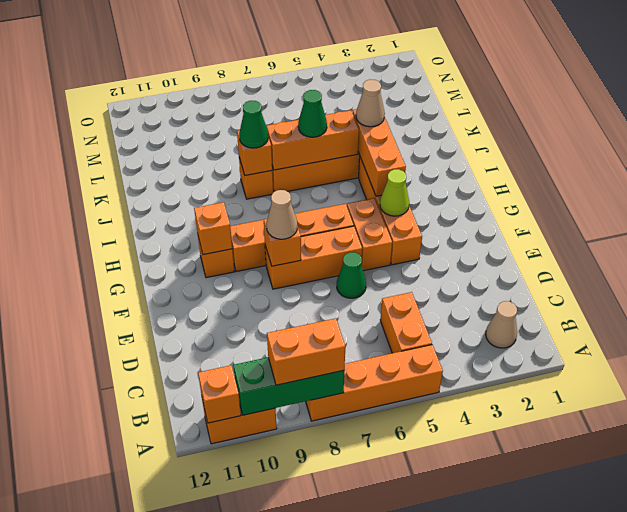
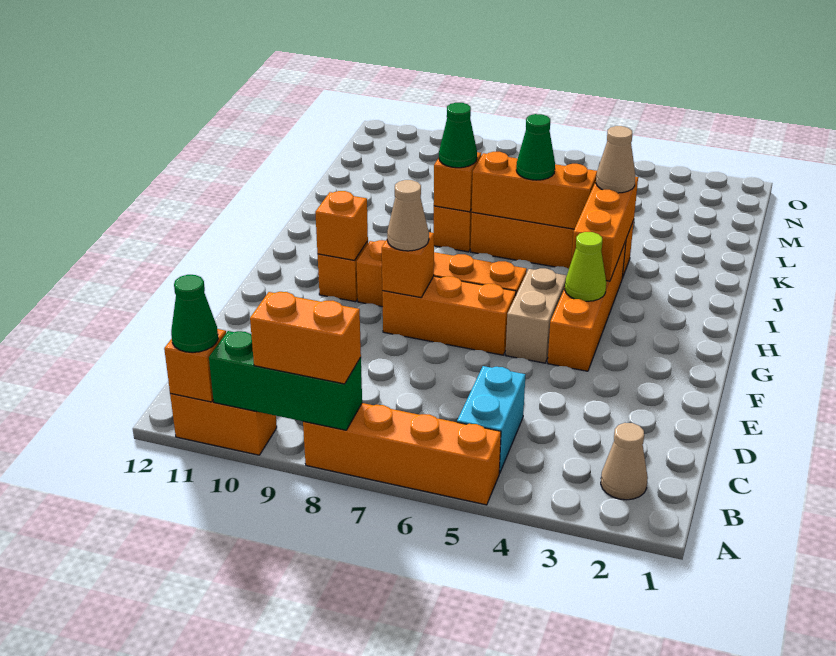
orange 1x2 brick [380,292,432,353] -> cyan 1x2 brick [457,366,525,473]
green 1x1 cone [337,252,366,298] -> green 1x1 cone moved to [171,275,218,353]
orange 1x2 brick [347,198,392,271] -> tan 1x2 brick [506,268,567,363]

